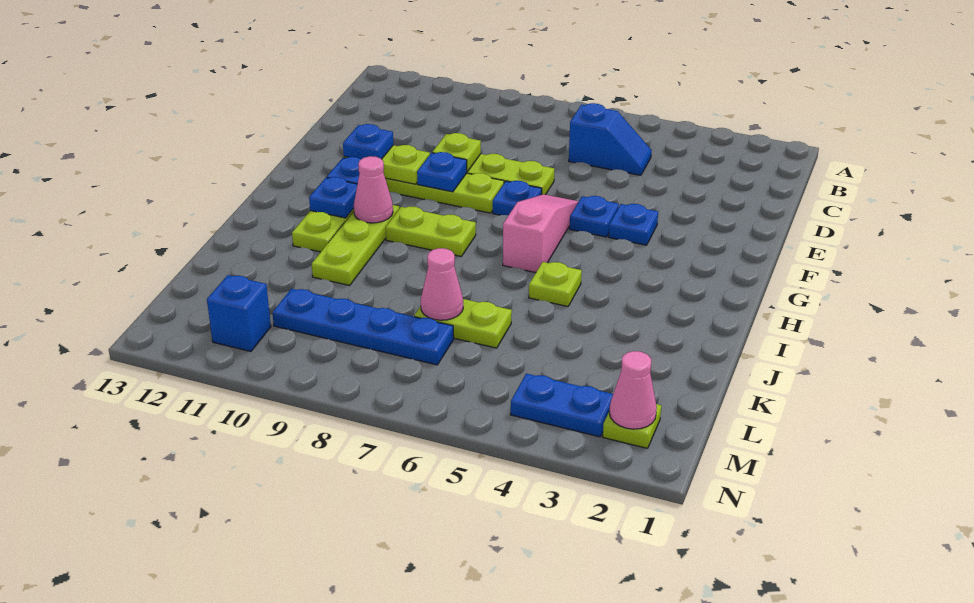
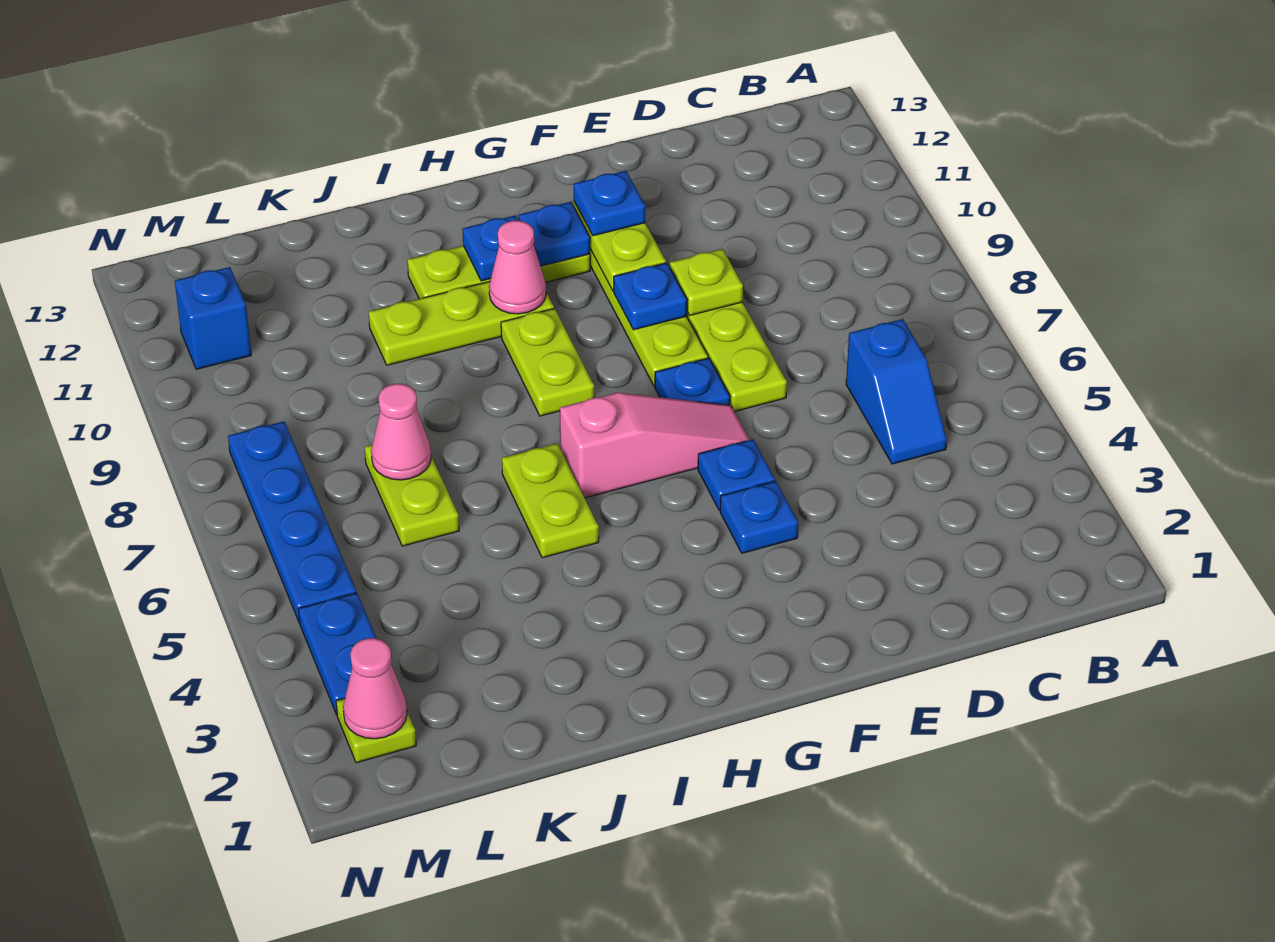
lime 1x1 plate [529,262,582,307] -> lime 1x2 plate [502,443,599,558]
blue 1x4 plate [272,289,454,365] -> blue 1x4 plate moved to [228,421,356,623]

